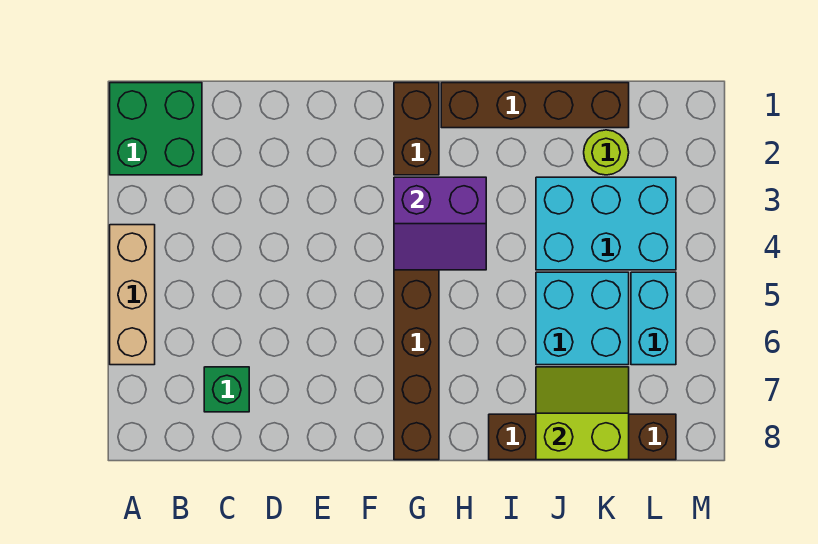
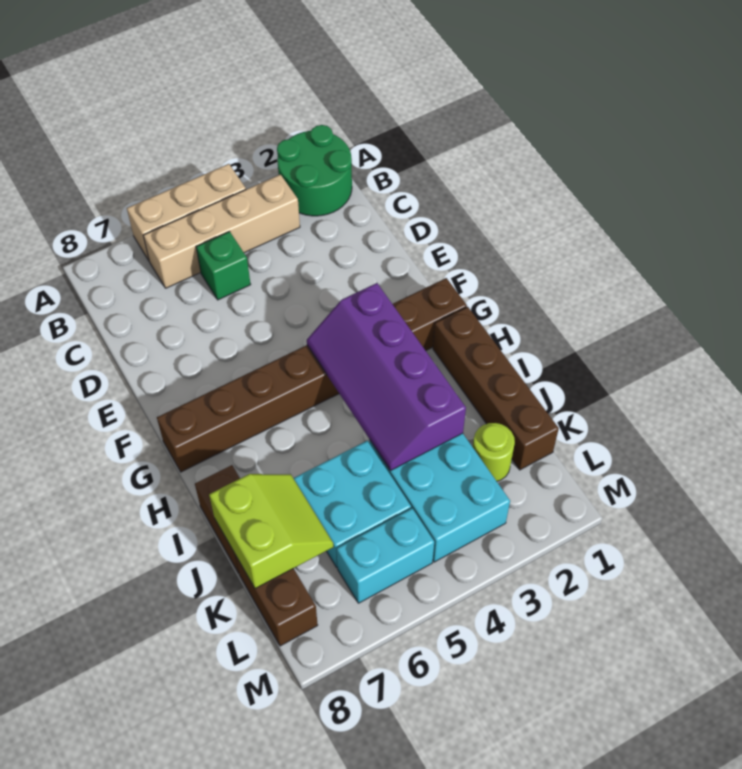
green 2x2 brick [110,83,202,175] -> green 2x2 round brick [277,125,352,216]
none -> tan 1x4 brick [143,175,300,288]
green 1x1 brick [204,367,249,412] -> green 1x1 brick moved to [196,231,251,300]
purple 2x2 slope [394,177,486,270] -> purple 2x4 slope [307,283,466,471]

